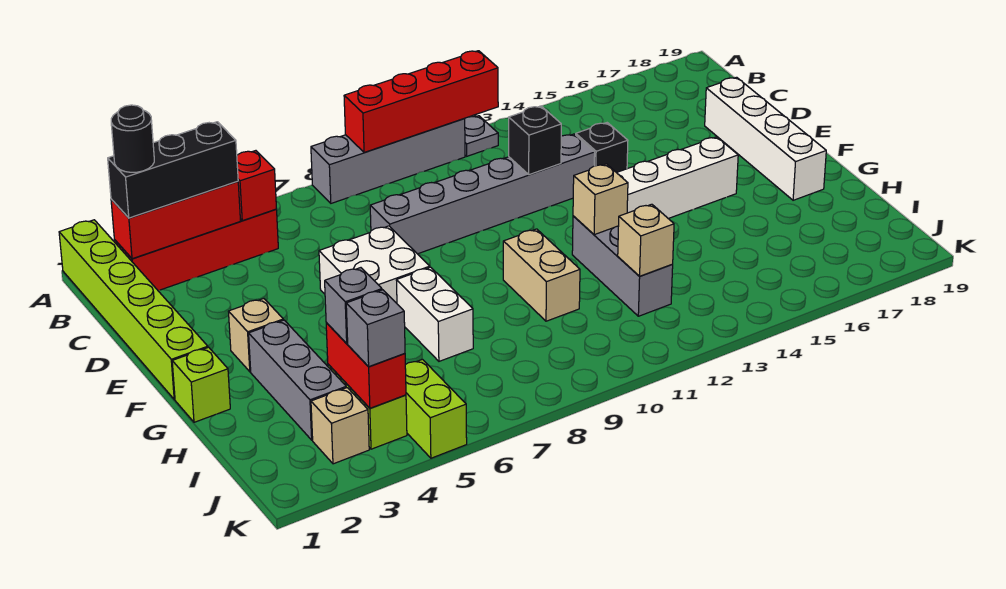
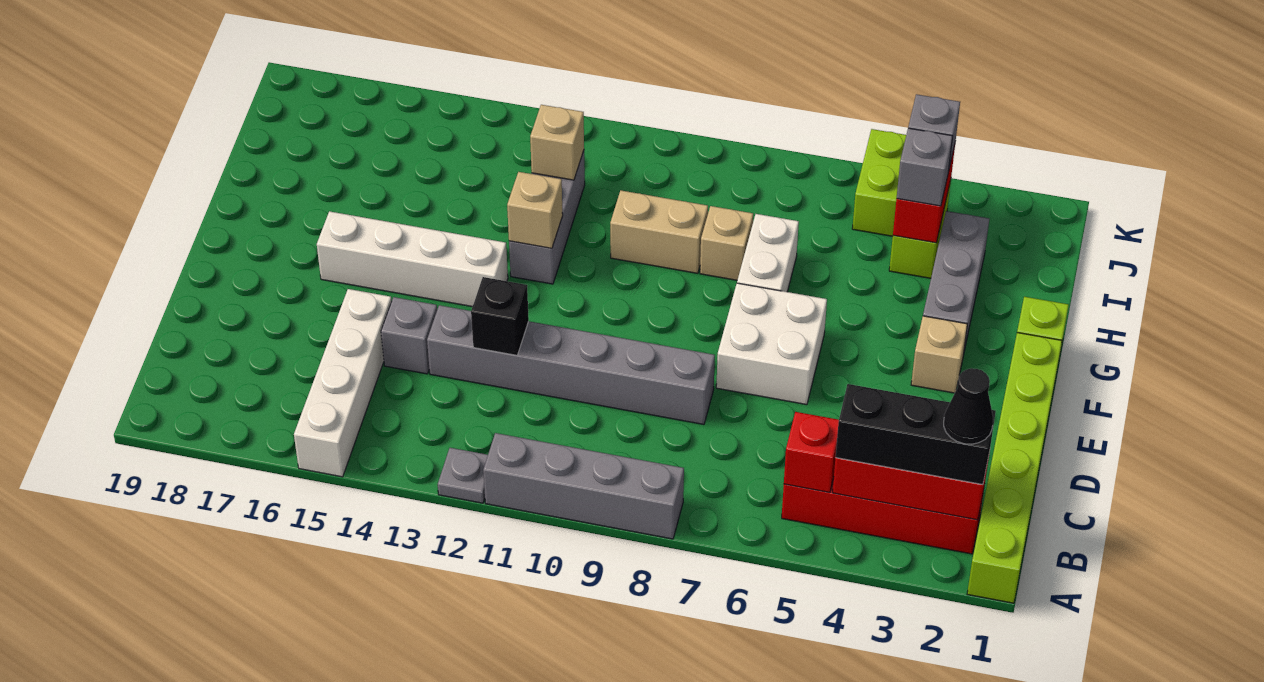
red 1x4 brick [344,51,498,152] -> none
black 1x1 round brick [111,105,154,172] -> black 1x1 cone [944,368,993,444]
black 1x1 brick [576,123,628,173] -> grey 1x1 brick [381,297,437,374]
white 1x4 brick [705,77,826,200] -> white 1x4 brick moved to [294,289,392,477]
tan 1x2 brick [503,229,580,321] -> tan 1x2 brick turned to [610,190,708,273]
tan 1x1 brick [311,388,369,464] -> tan 1x1 brick moved to [700,206,753,280]

